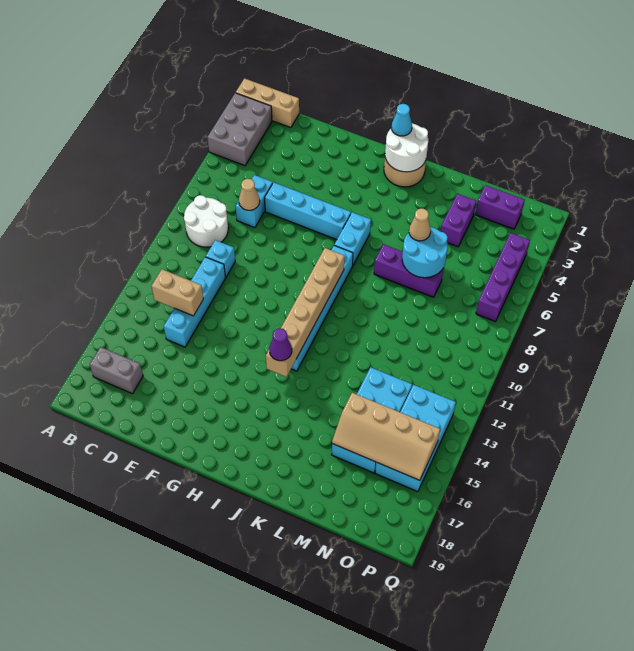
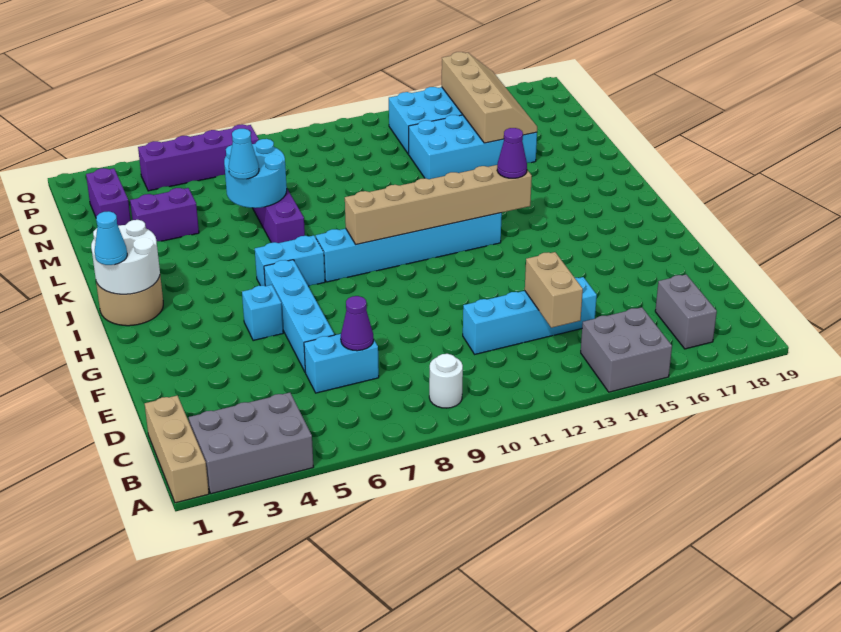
none -> grey 2x2 brick [581,307,672,392]
white 2x2 round brick [184,195,228,247] -> white 1x1 round brick [429,354,463,408]
tan 1x1 cone [239,179,260,210] -> purple 1x1 cone [341,296,374,351]
cyan 1x1 brick [206,240,235,277] -> cyan 1x1 brick moved to [242,285,283,341]
tan 1x1 cone [409,208,431,241] -> cyan 1x1 cone [229,129,259,179]

